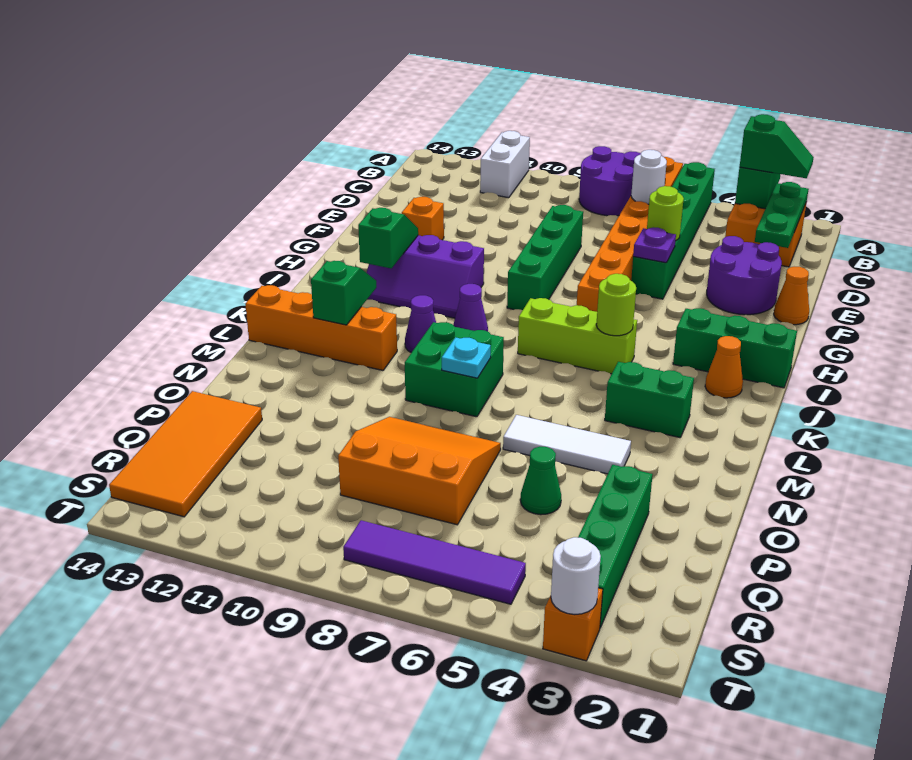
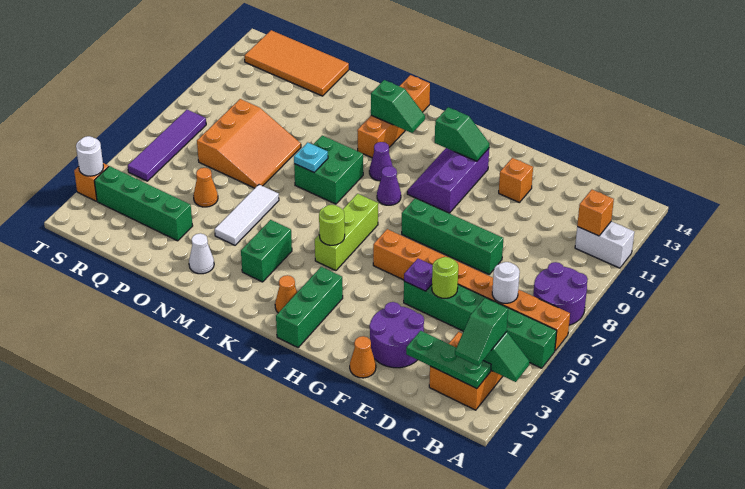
none -> orange 1x1 brick [577,190,614,236]
none -> white 1x1 cone [189,233,214,274]
green 1x1 cone [520,447,561,515] -> orange 1x1 cone [193,168,218,207]

